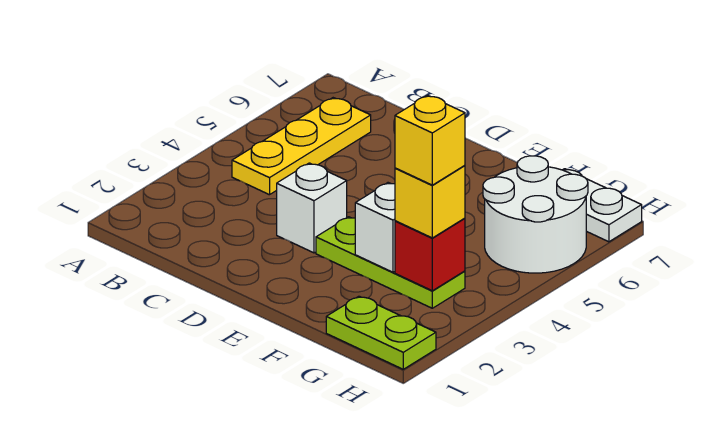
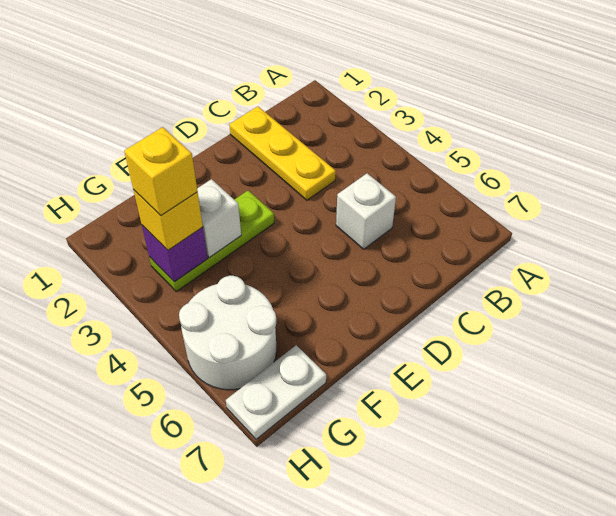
yellow 1x3 plate [232,98,371,195] -> yellow 1x3 plate moved to [229,106,336,200]
white 1x1 brick [277,163,347,253] -> white 1x1 brick moved to [336,173,396,249]
lime 1x2 plate [326,296,436,369] -> none
red 1x1 brick [395,218,465,291] -> purple 1x1 brick [142,225,208,282]

